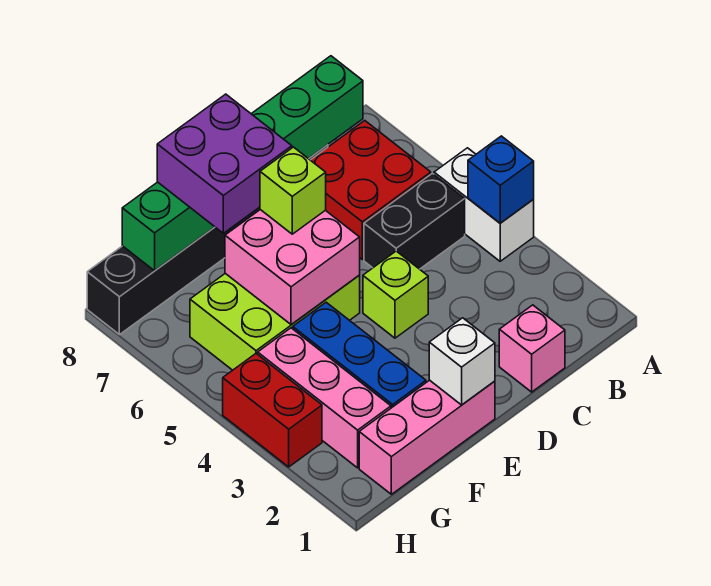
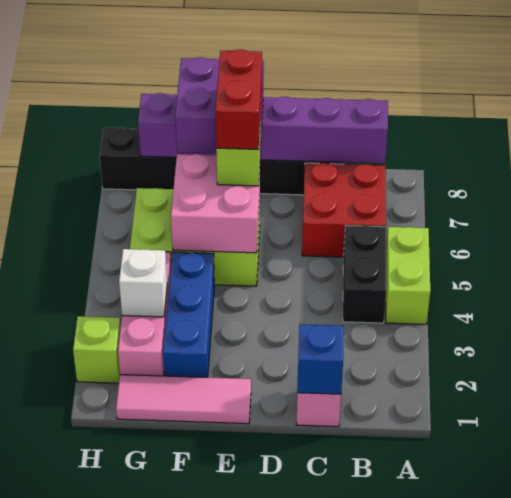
white 1x2 brick [434,148,534,261] -> lime 1x2 brick [386,227,430,324]
blue 1x1 brick [468,136,534,223] -> blue 1x1 brick moved to [297,324,344,394]
black 1x2 brick [364,174,465,269] -> black 1x2 brick turned to [343,225,386,323]
green 1x6 brick [122,56,363,271] -> purple 1x6 brick [138,93,388,164]
lime 1x1 brick [363,251,428,338] -> lime 1x1 brick moved to [73,316,121,383]
pink 1x3 brick [359,380,495,494] -> pink 1x3 tile [116,375,251,424]
white 1x1 brick [429,318,495,405] -> white 1x1 brick moved to [119,249,167,317]
red 1x2 brick [223,354,322,467] -> red 1x2 brick moved to [216,49,262,149]

